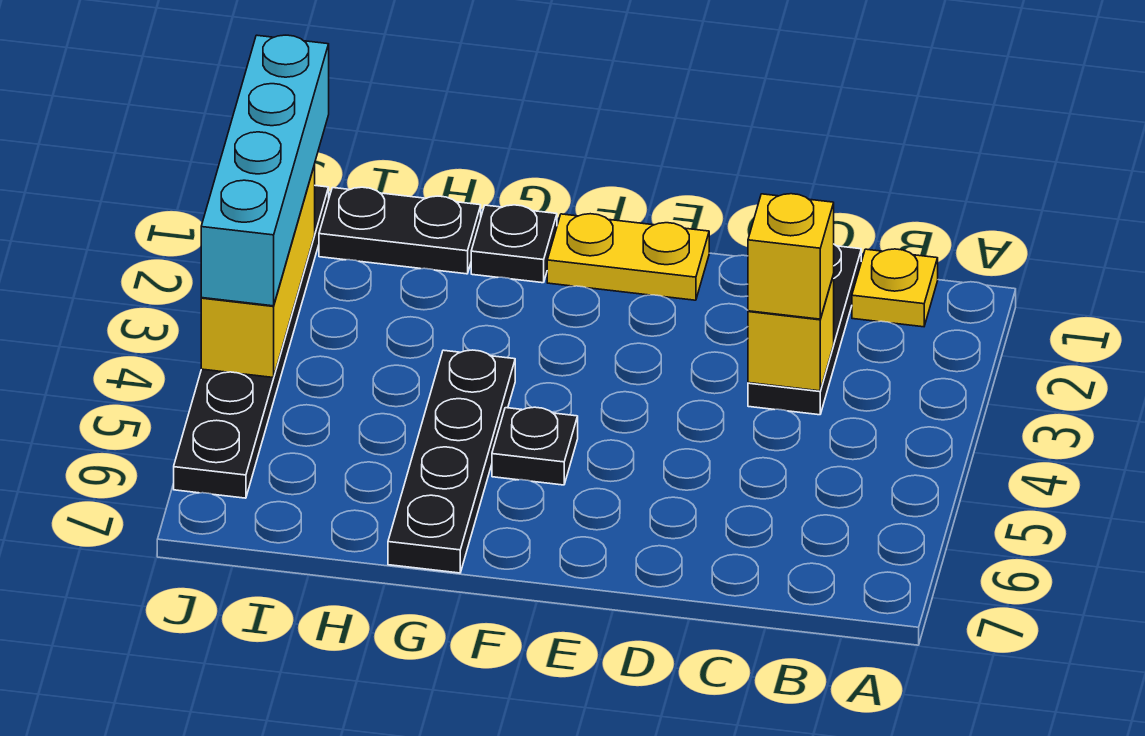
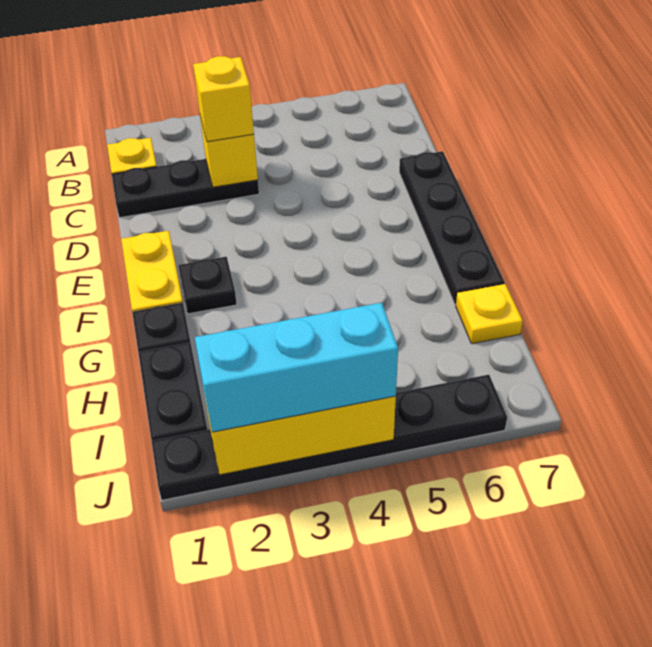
black 1x1 plate [492,407,578,485] -> black 1x1 plate moved to [178,257,237,314]
black 1x4 plate [388,350,515,573] -> black 1x4 plate turned to [399,151,505,305]
none -> yellow 1x1 plate [456,284,523,344]
cyan 1x4 brick [201,35,329,306] -> cyan 1x3 brick [195,303,398,432]

